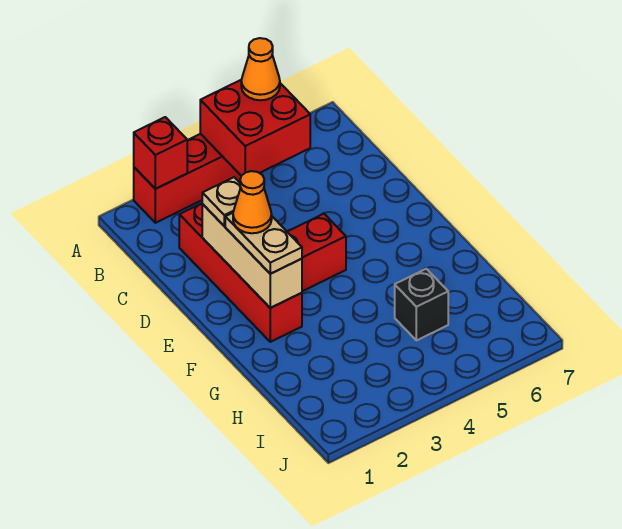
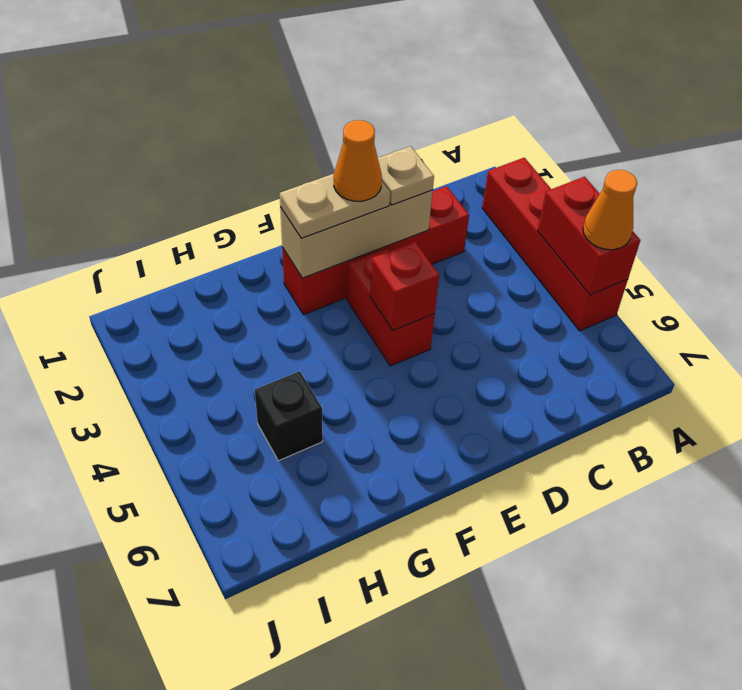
red 1x1 brick [134,117,187,189] -> red 1x1 brick moved to [370,242,439,330]
red 2x2 brick [200,80,310,176] -> red 1x2 brick [537,177,641,295]

